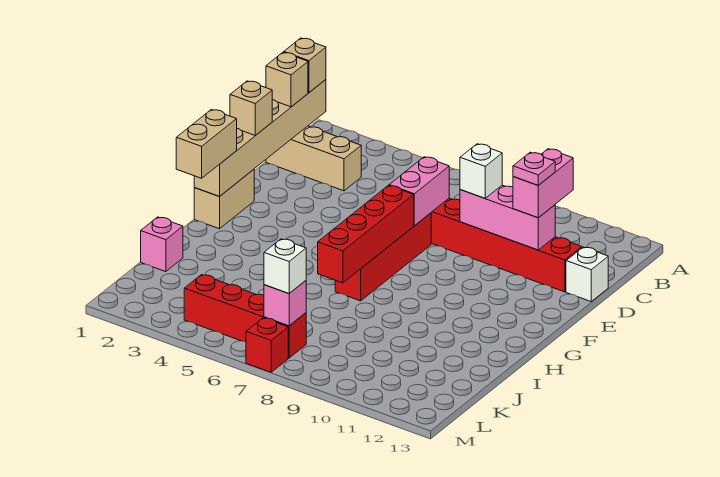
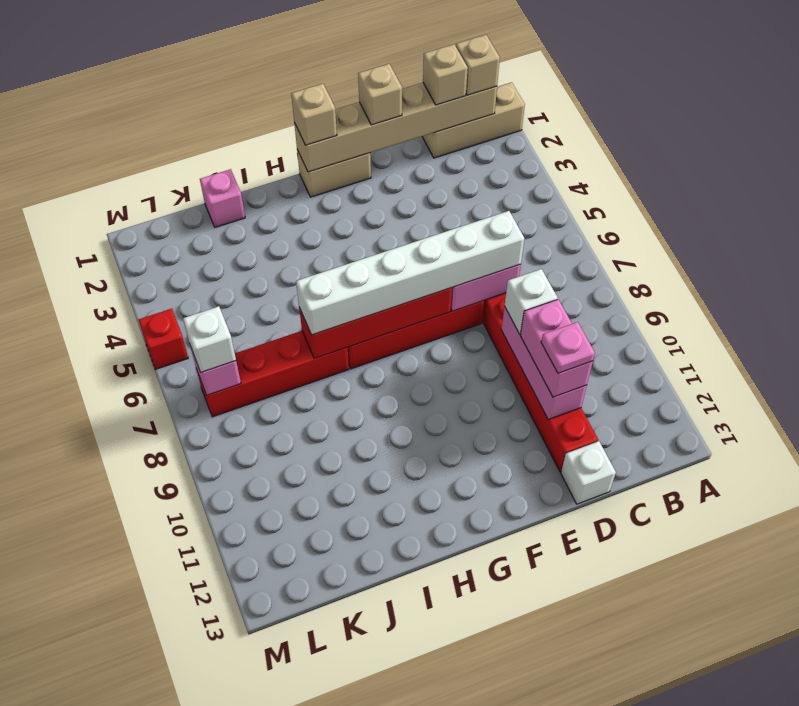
tan 1x3 brick [266,126,361,191] -> tan 1x3 brick turned to [422,82,525,158]
pink 1x2 brick [513,149,573,218] -> pink 1x2 brick turned to [520,299,593,397]
none -> white 1x6 brick [296,211,524,335]
tan 1x2 brick [176,110,237,178] -> tan 1x1 brick [291,84,337,145]
red 1x4 brick [184,275,306,358] -> red 1x4 brick turned to [197,331,349,417]
red 1x1 brick [246,318,288,372] -> red 1x1 brick moved to [139,309,188,369]

